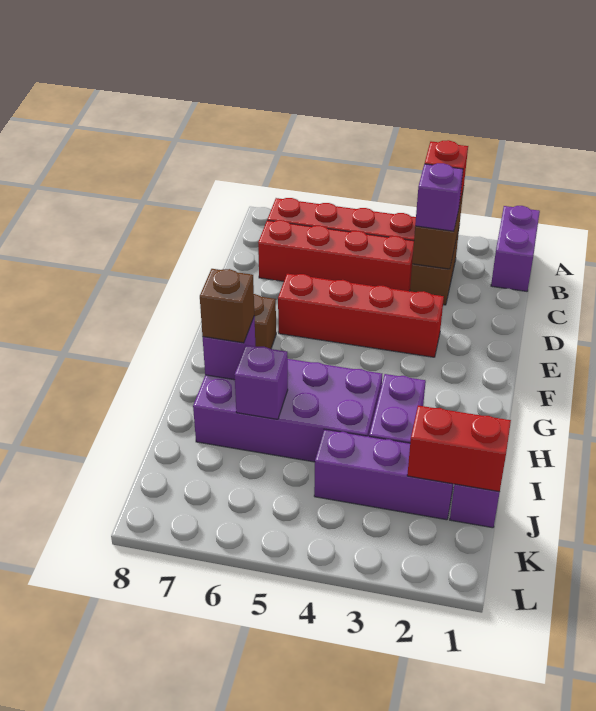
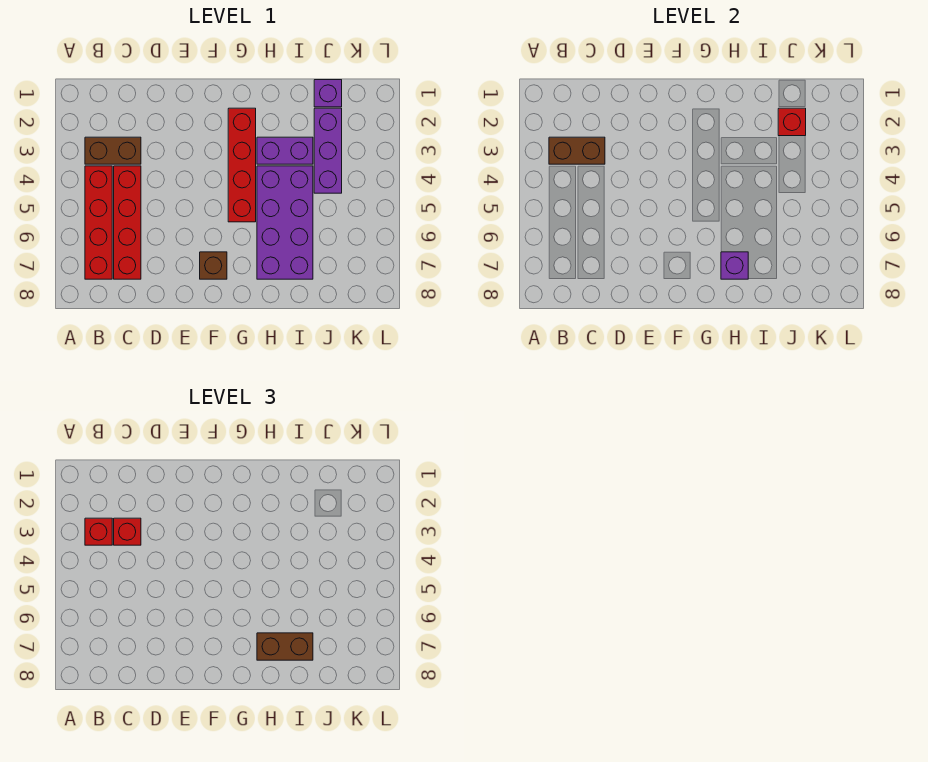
purple 1x2 brick [491,206,540,291] -> none
purple 1x1 brick [415,163,463,232] -> red 1x1 brick [114,518,141,545]
red 1x4 brick [278,274,444,357] -> red 1x4 brick moved to [228,108,256,222]
brown 1x1 brick [200,269,254,343] -> brown 1x2 brick [257,633,313,660]
purple 1x1 brick [235,345,288,419] -> none
red 1x2 brick [407,405,511,492] -> red 1x1 brick [778,108,806,136]

